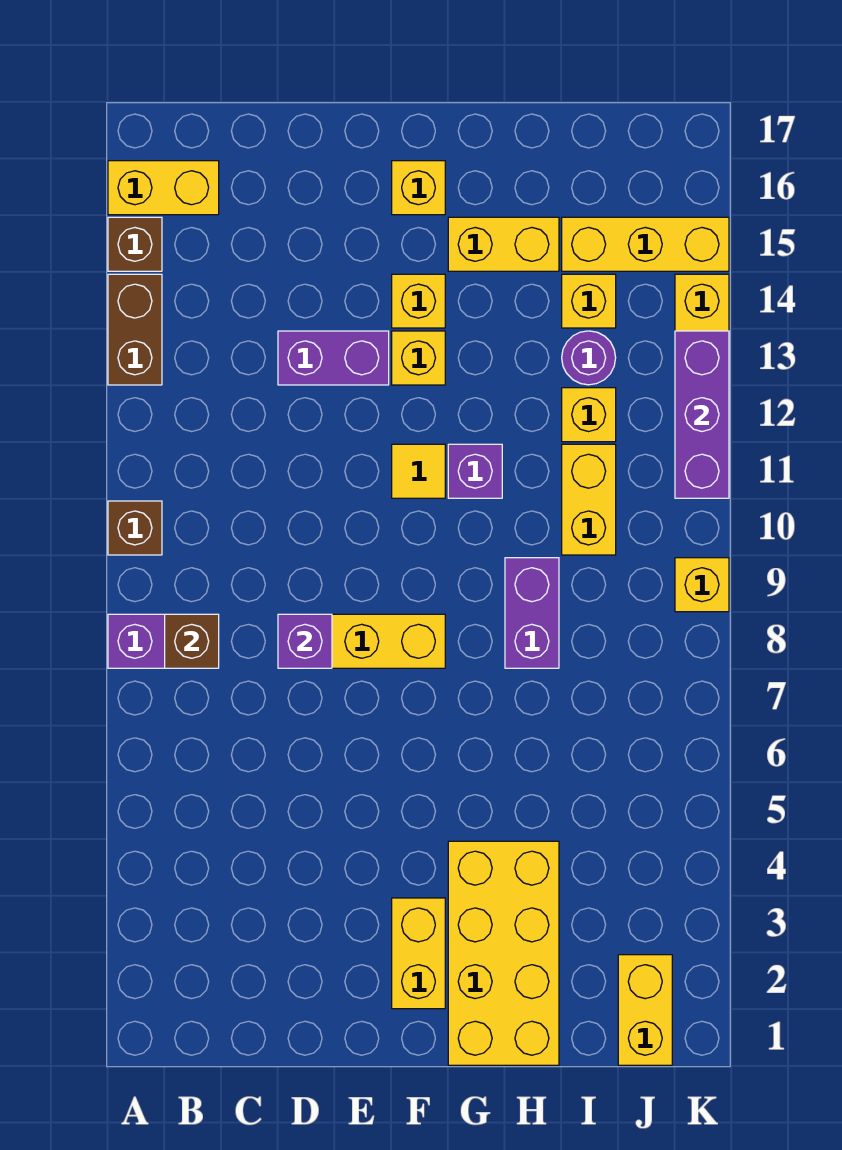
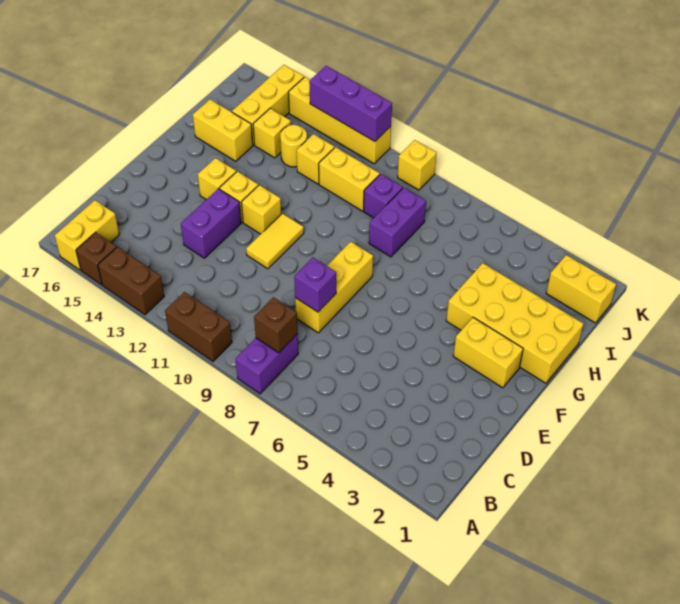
brown 1x1 brick [108,501,162,555] -> brown 1x2 brick [165,292,232,361]
yellow 1x1 tile [392,444,445,498] -> yellow 1x2 tile [246,213,304,269]
yellow 1x1 brick [392,161,445,215] -> yellow 1x1 brick moved to [241,185,281,234]
purple 1x1 brick [448,444,502,498] -> purple 1x1 brick moved to [364,174,403,218]
yellow 1x2 brick [448,217,559,271] -> yellow 1x2 brick turned to [193,99,253,161]
purple 1x2 brick [505,558,559,668] -> purple 1x2 brick turned to [369,188,426,257]
purple 1x1 round brick [562,331,616,385] -> yellow 1x1 round brick [280,125,307,167]

